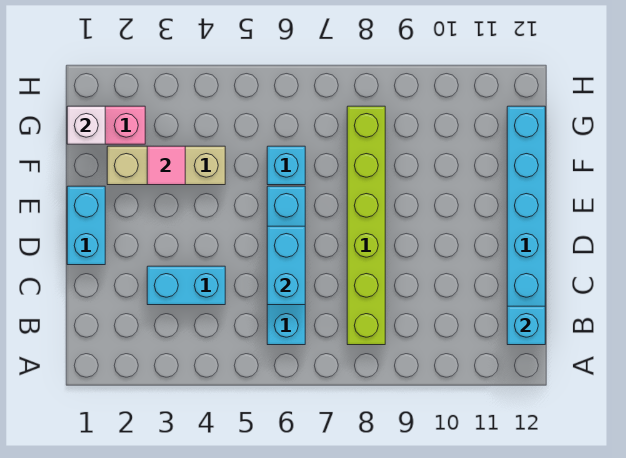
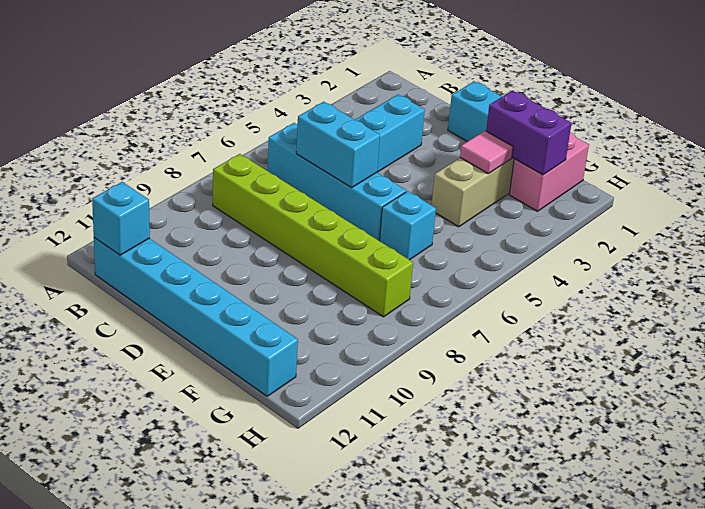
none -> purple 1x2 brick [486,90,572,175]
white 1x1 brick [67,106,105,144] -> none

